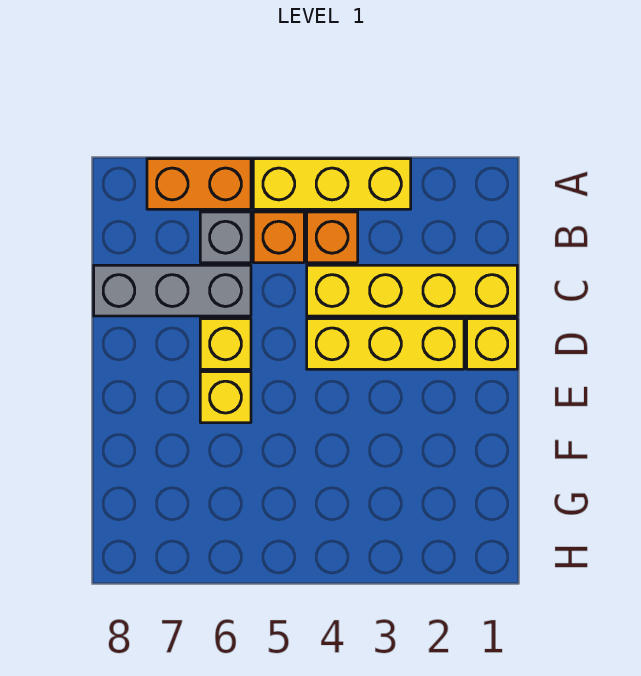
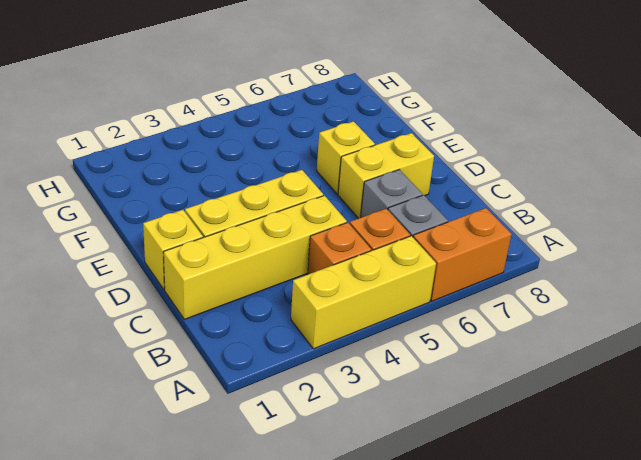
grey 1x3 brick [94,265,251,316] -> grey 1x1 brick [361,170,423,217]
yellow 1x1 brick [200,319,251,369] -> yellow 1x2 brick [338,133,434,219]

